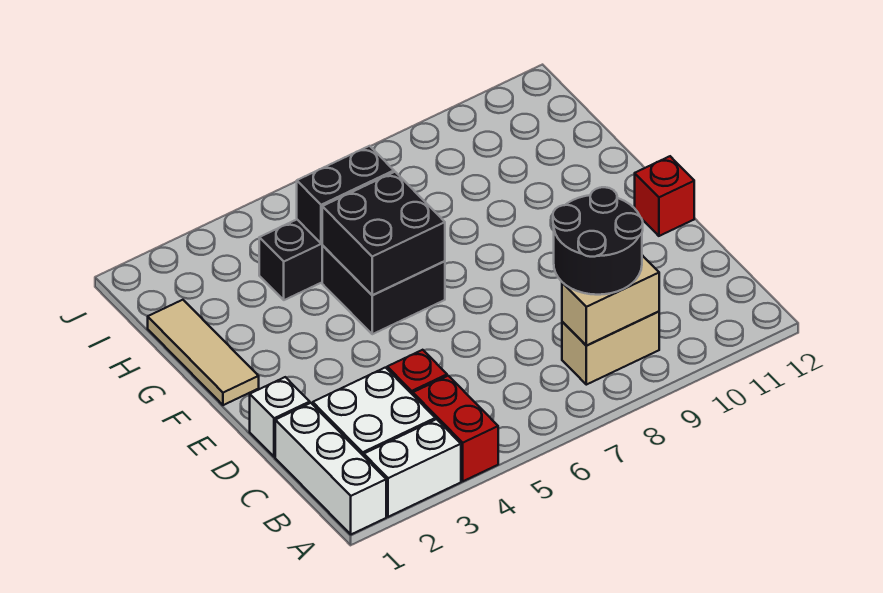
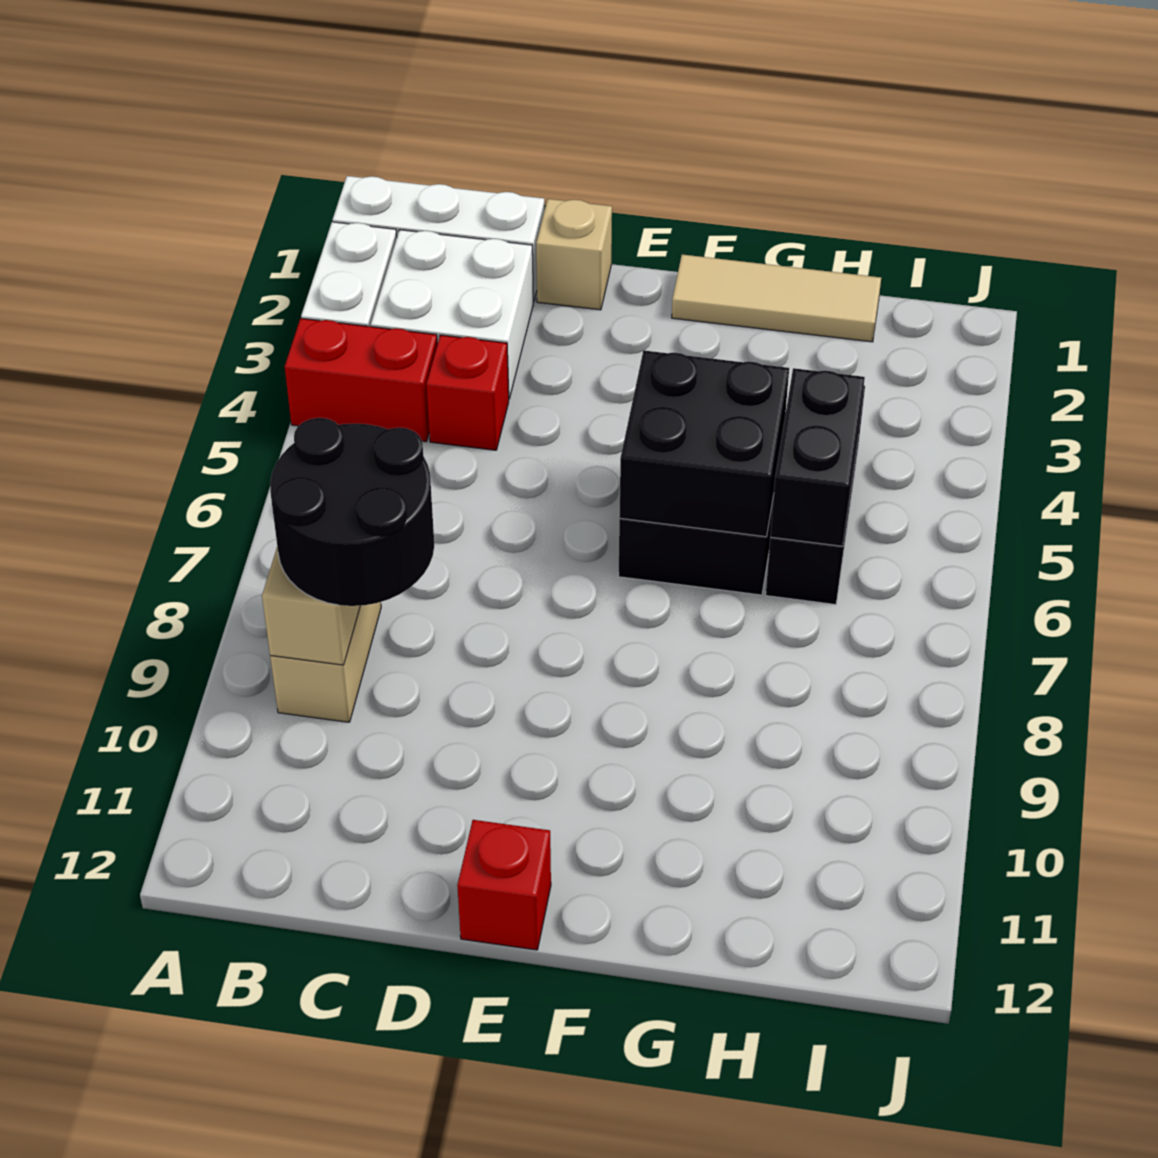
white 1x1 brick [250,377,310,457] -> tan 1x1 brick [536,199,612,310]

